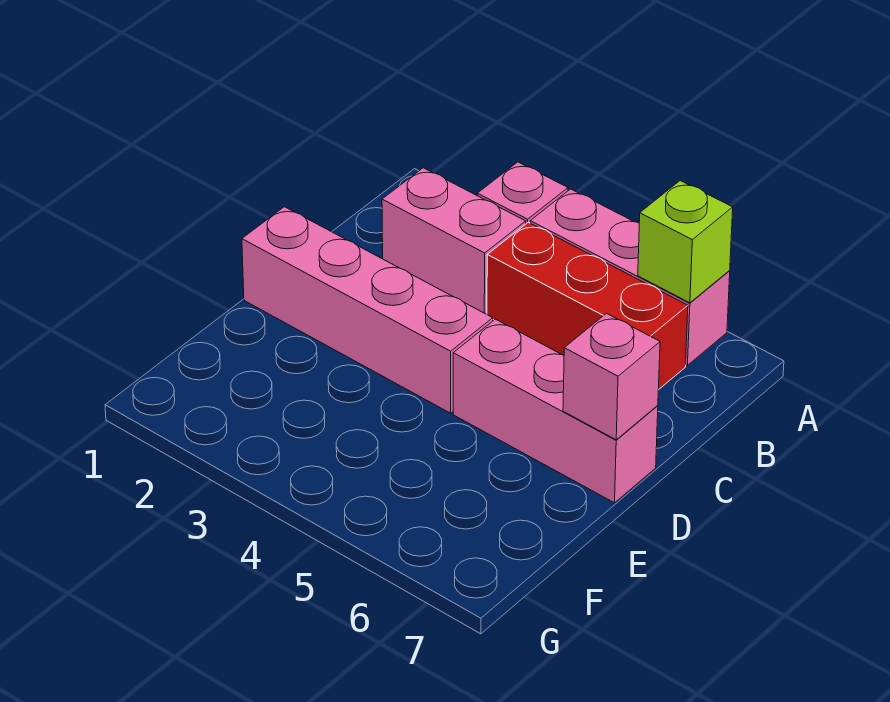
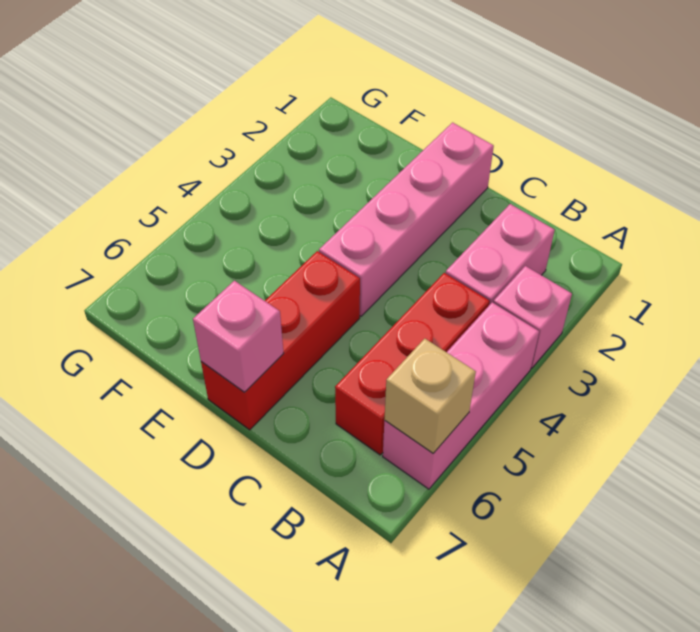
lime 1x1 brick [638,181,733,303] -> tan 1x1 brick [384,339,476,453]
pink 1x3 brick [453,319,658,503] -> red 1x3 brick [201,251,360,430]

